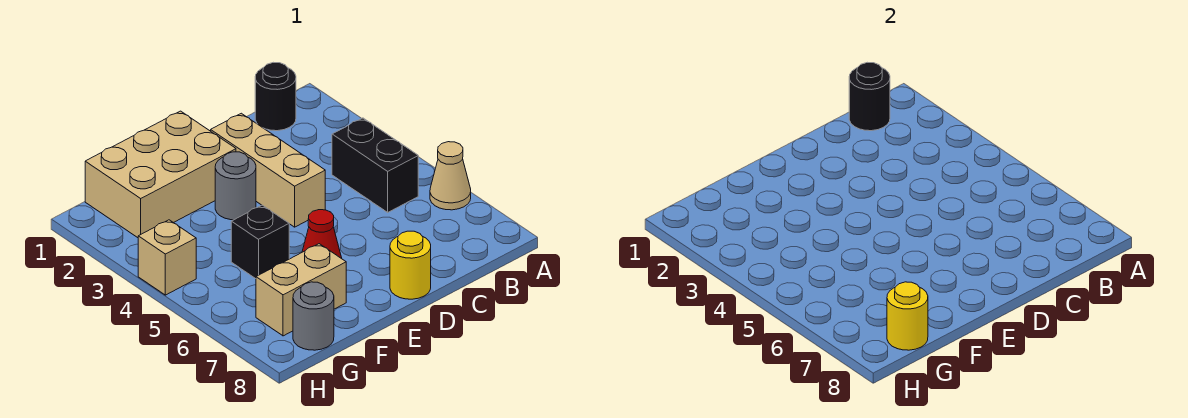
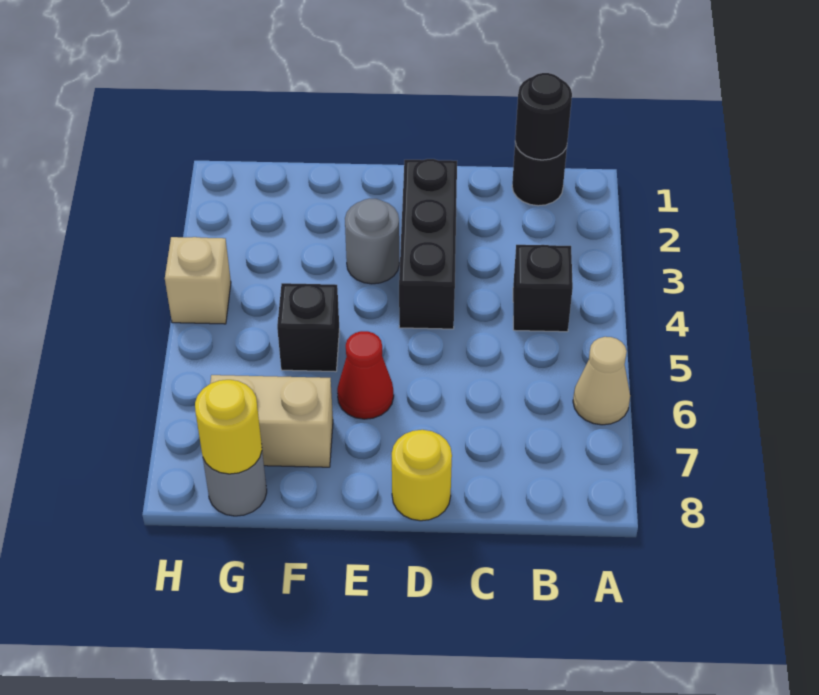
black 1x2 brick [332,118,418,212] -> black 1x1 brick [513,245,573,332]
tan 1x3 brick [211,113,325,227] -> black 1x3 brick [399,159,457,329]
tan 2x3 brick [85,111,236,238] -> none

